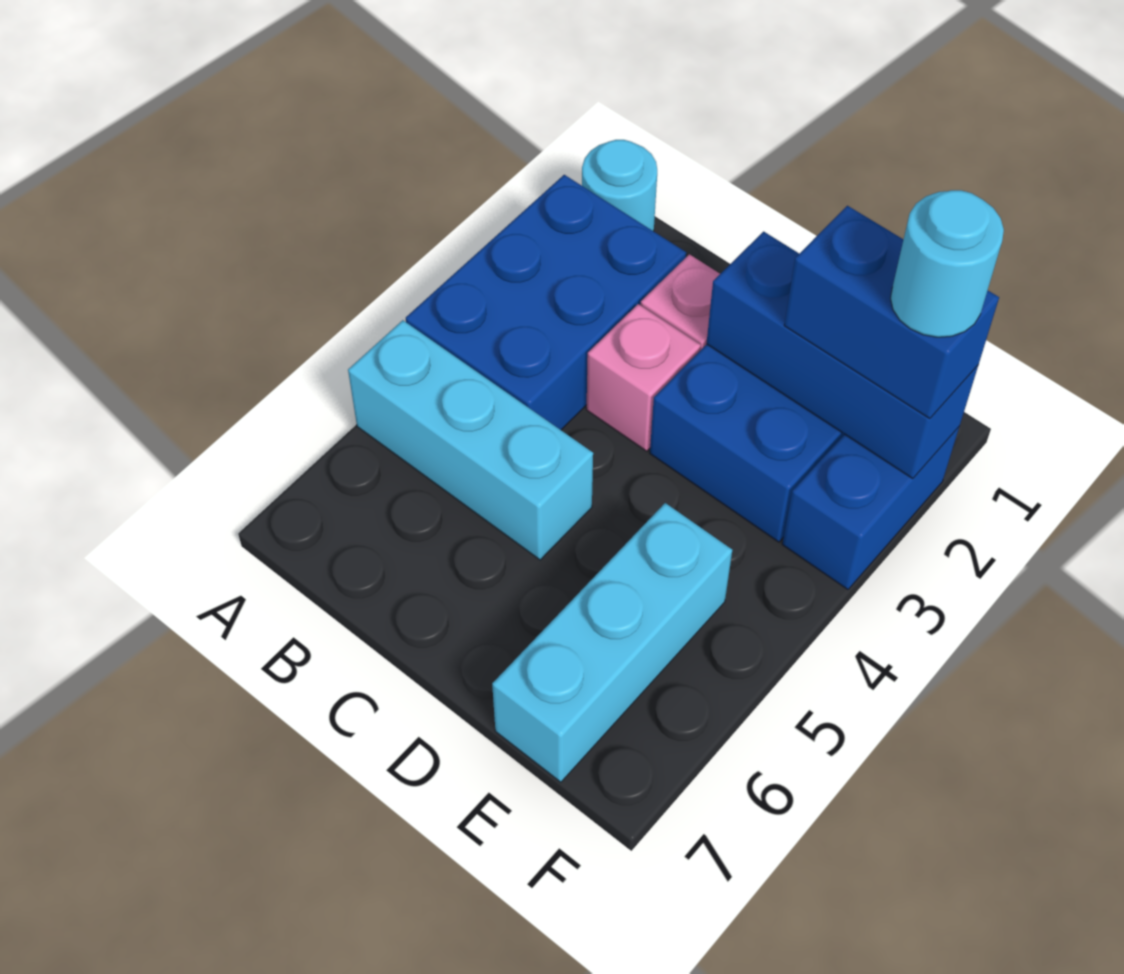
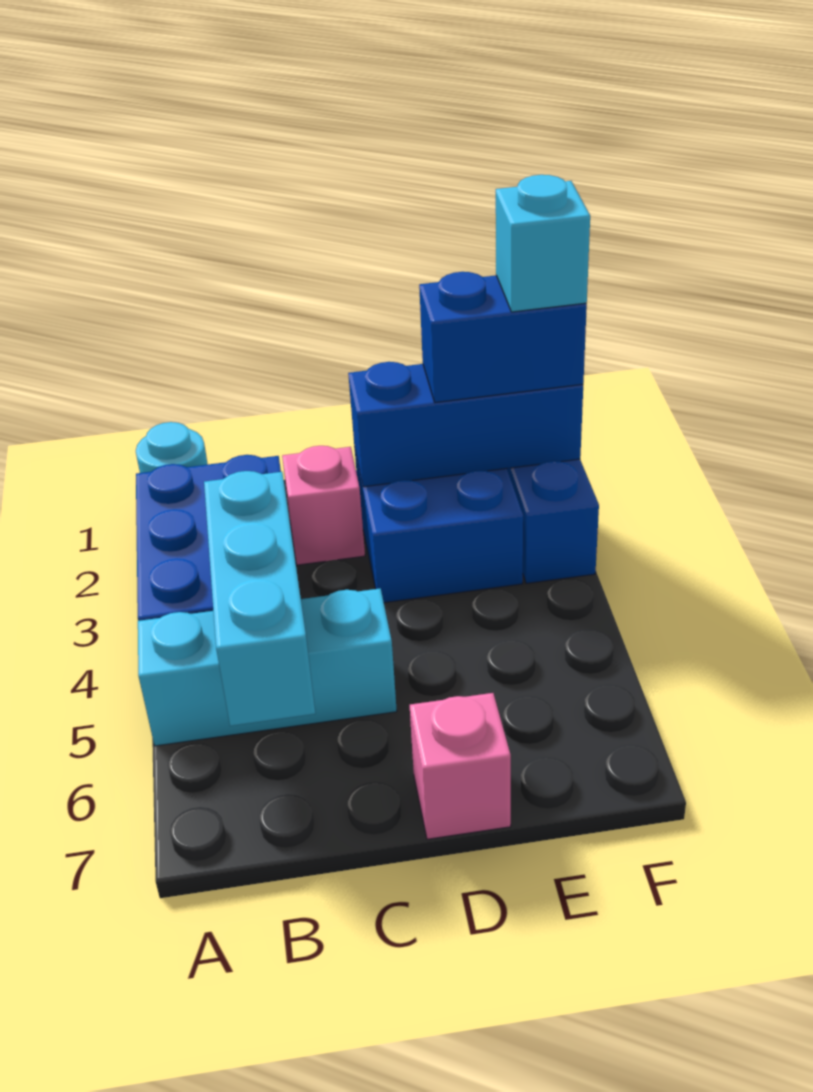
pink 1x1 brick [587,304,701,451] -> pink 1x1 brick moved to [410,693,511,839]
cyan 1x3 brick [492,503,732,782] -> cyan 1x3 brick moved to [204,471,316,726]
cyan 1x1 round brick [890,190,1004,337] -> cyan 1x1 brick [496,175,590,312]

